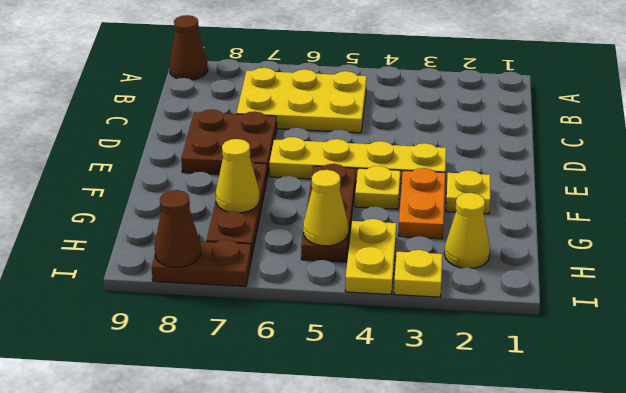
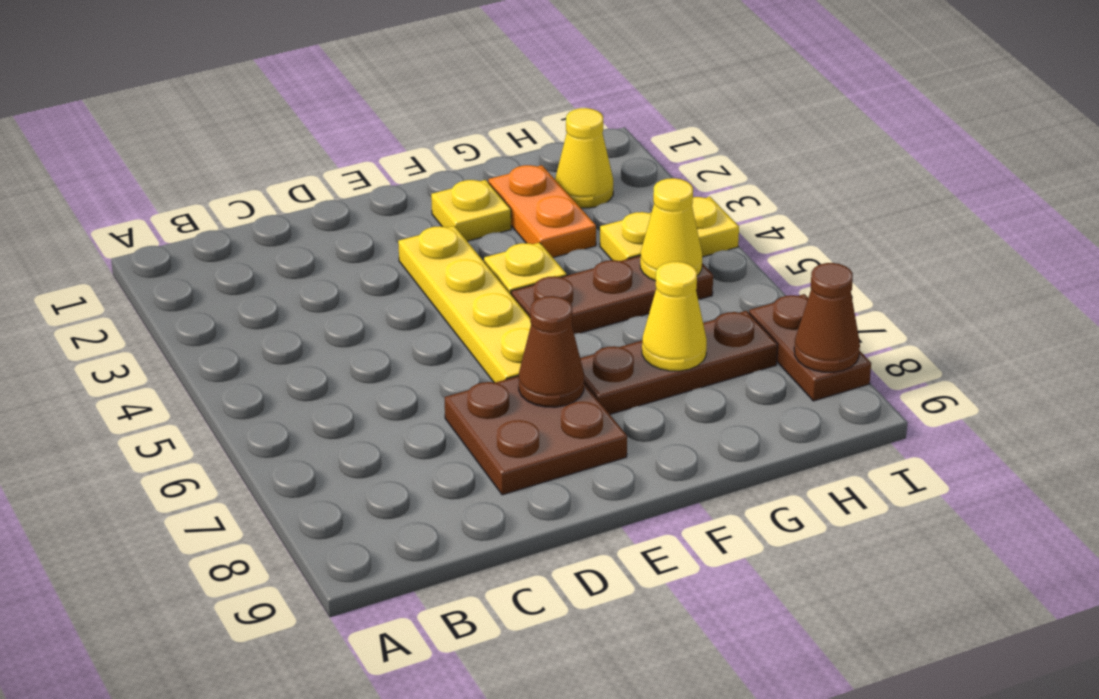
brown 1x1 cone [169,15,208,80] -> brown 1x1 cone moved to [519,296,584,407]
yellow 2x3 plate [236,68,367,133] -> none
orange 1x2 plate [398,168,445,239] -> orange 1x2 plate turned to [488,165,596,257]
yellow 1x1 plate [394,250,442,297] -> none

